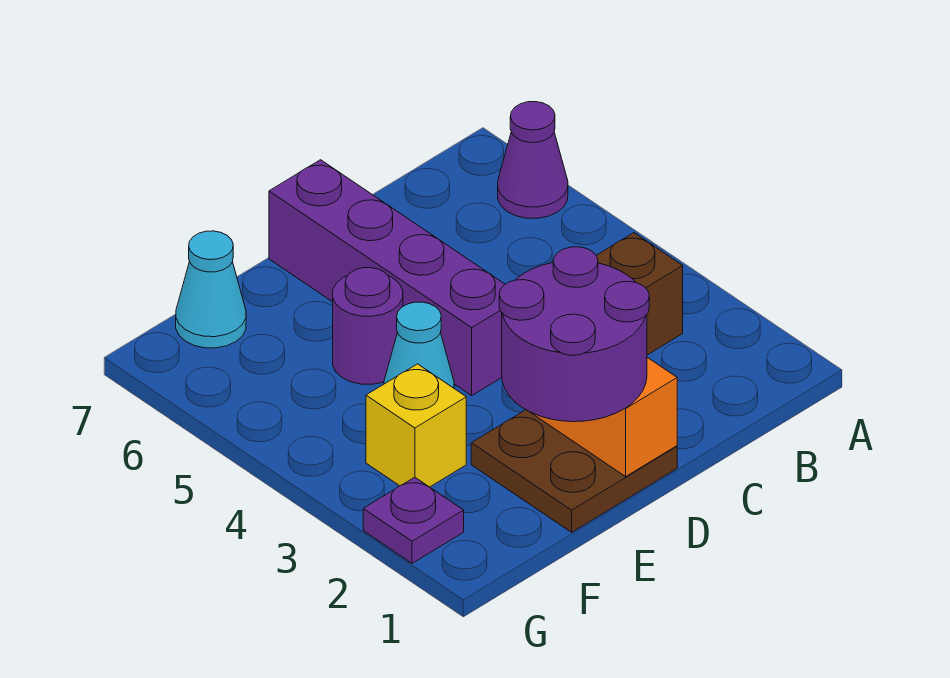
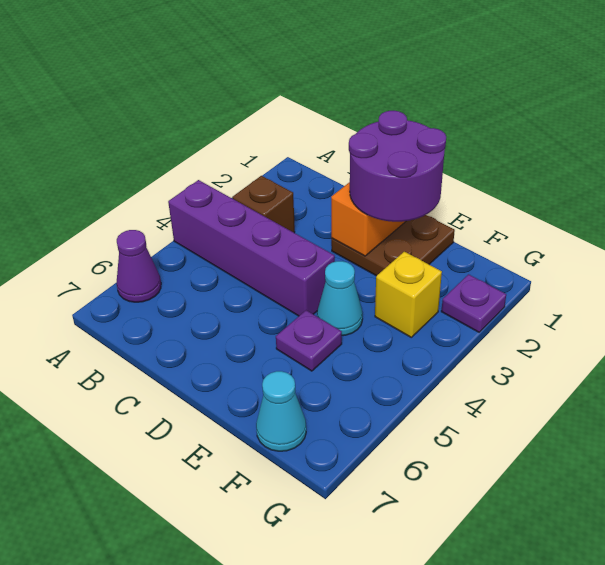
purple 1x4 brick [269,160,505,395] -> purple 1x4 brick turned to [168,180,335,316]
purple 1x1 round brick [333,268,403,384] -> purple 1x1 plate [276,310,342,371]

